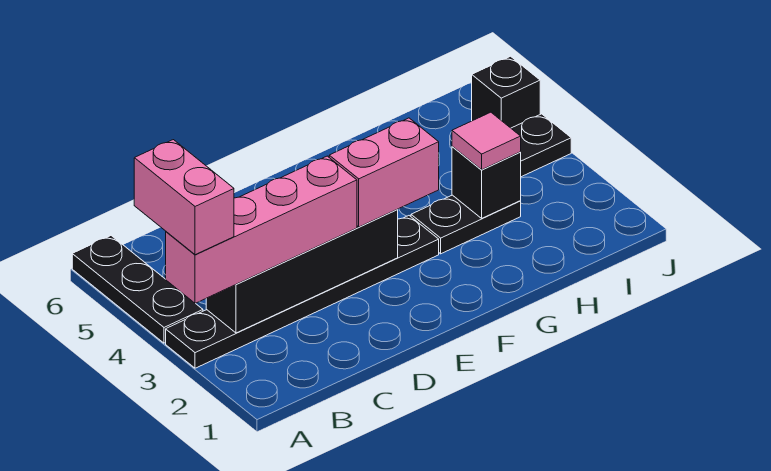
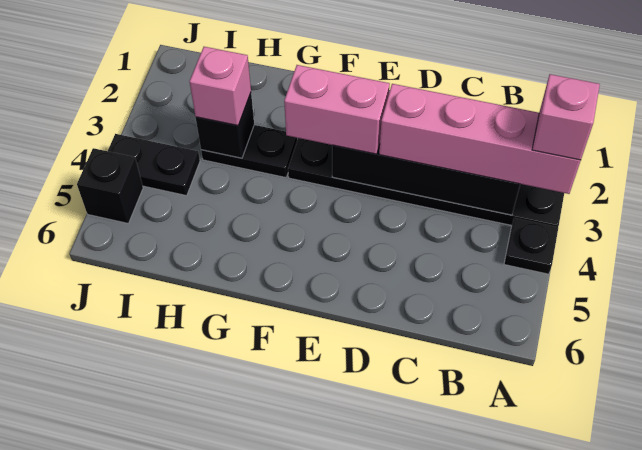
pink 1x2 brick [134,140,234,255] -> pink 1x1 brick [532,74,600,160]
black 1x3 plate [72,236,203,343] -> black 1x1 plate [504,218,558,274]
pink 1x1 tile [452,112,521,170] -> pink 1x1 brick [190,47,251,126]

